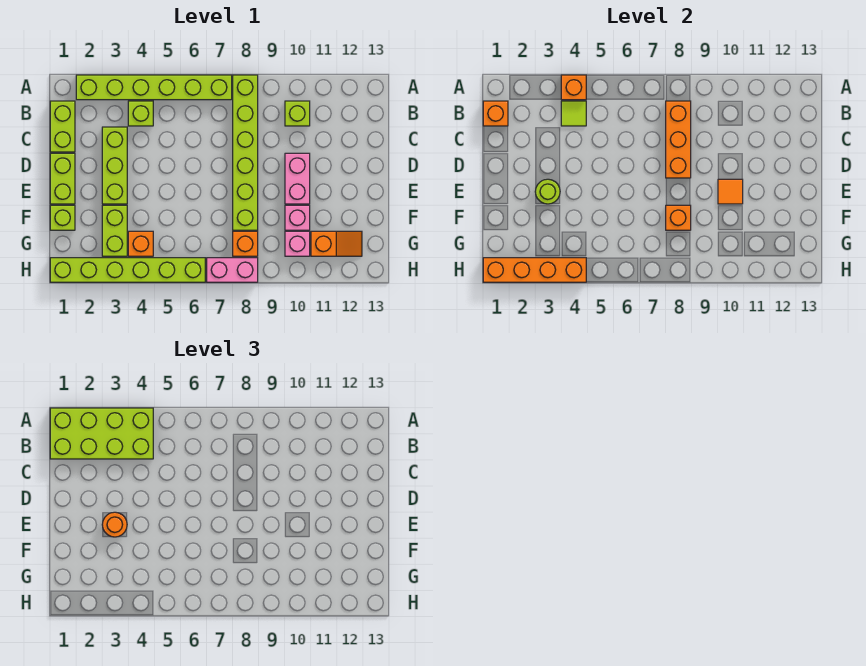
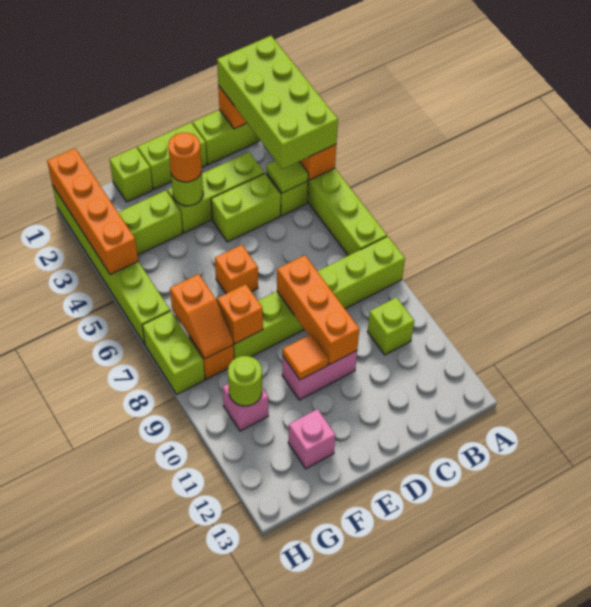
orange 1x3 brick [666,101,691,178] -> orange 1x3 brick turned to [277,255,359,364]
none -> lime 1x2 brick [211,173,281,242]
pink 1x1 brick [285,205,310,230] -> pink 1x1 brick moved to [288,409,336,469]
orange 1x1 brick [128,231,153,256] -> orange 1x1 brick moved to [215,245,258,294]
none -> lime 1x1 round brick [228,356,262,406]
orange 1x2 slope [311,231,362,256] -> orange 1x2 slope moved to [170,274,233,359]
pink 1x2 brick [207,258,258,282] -> lime 1x2 brick [142,311,205,394]

